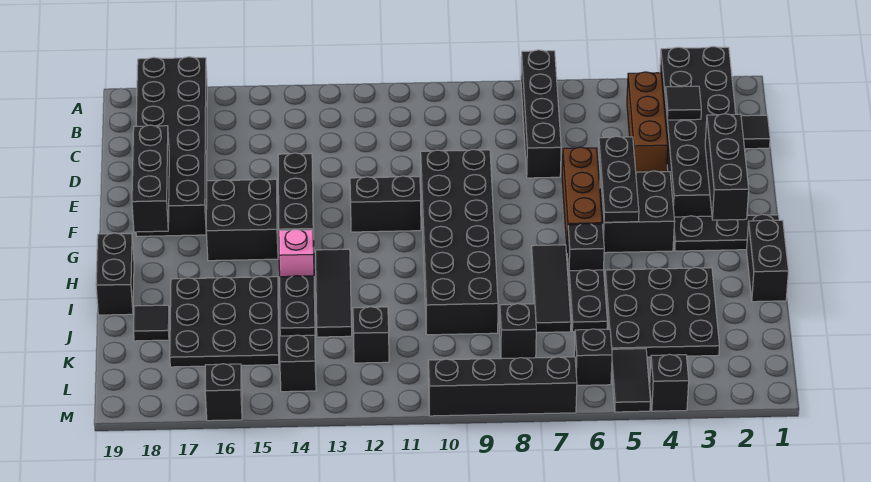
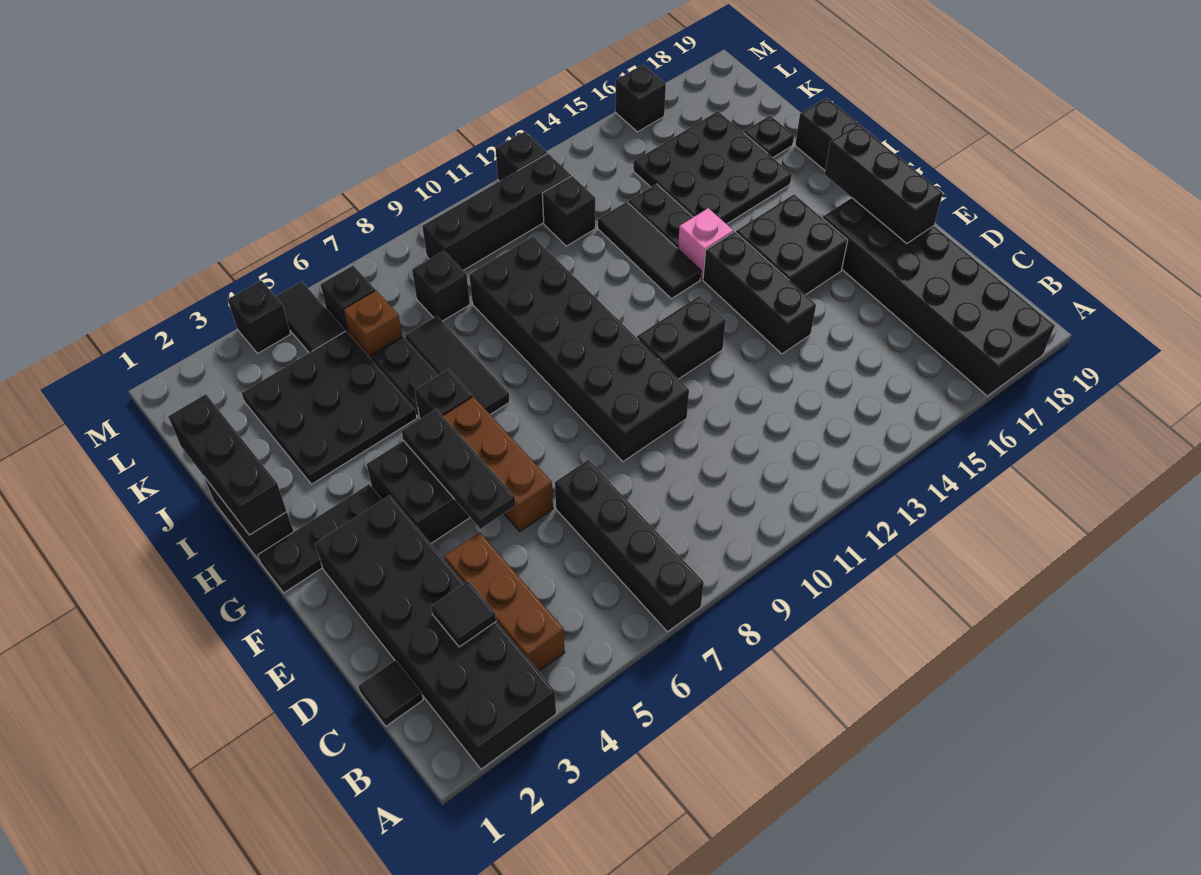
black 1x3 brick [705,114,749,220] -> black 1x3 brick moved to [168,394,287,535]
black 1x1 tile [134,305,169,341] -> black 1x1 plate [744,116,794,158]
none -> brown 1x1 brick [343,290,402,359]
black 1x1 brick [280,335,316,392] -> black 1x1 brick moved to [495,132,547,181]
black 1x4 brick [428,357,577,416] -> black 1x4 brick moved to [422,154,571,270]

